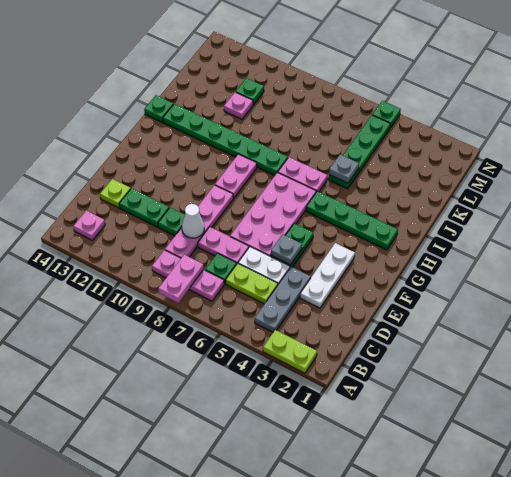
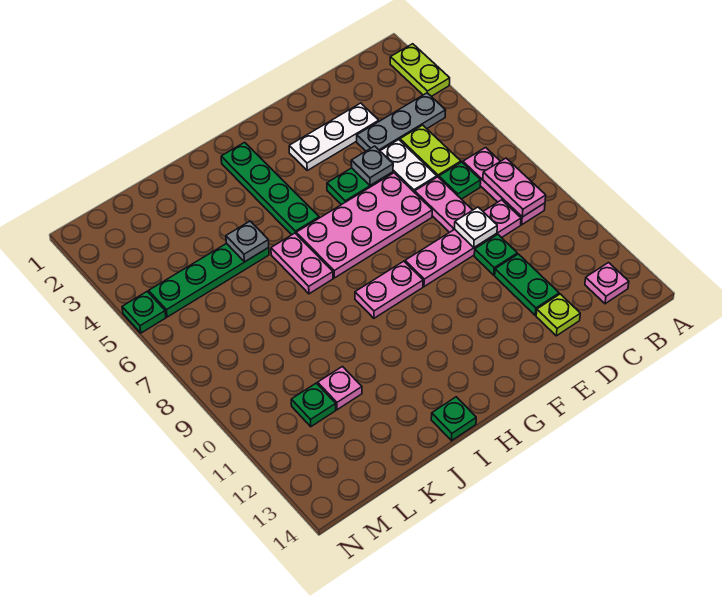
pink 1x2 plate [158,255,204,303] -> pink 1x2 plate turned to [483,158,546,217]
white 1x1 cone [182,204,204,238] -> white 1x1 plate [455,207,497,247]
green 1x6 plate [163,104,288,175] -> none

